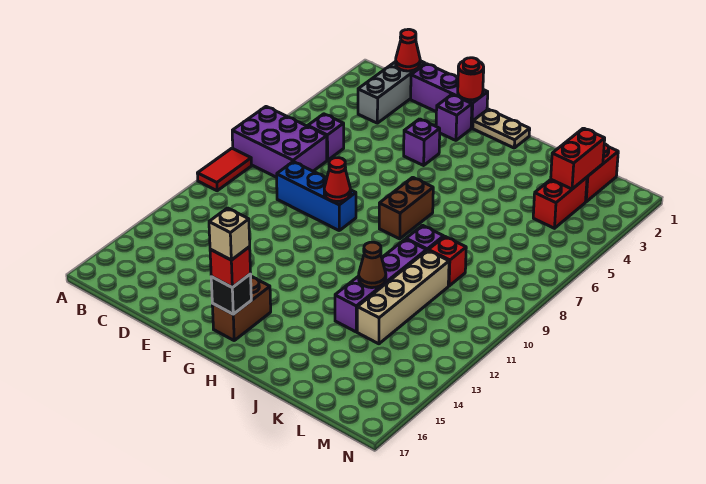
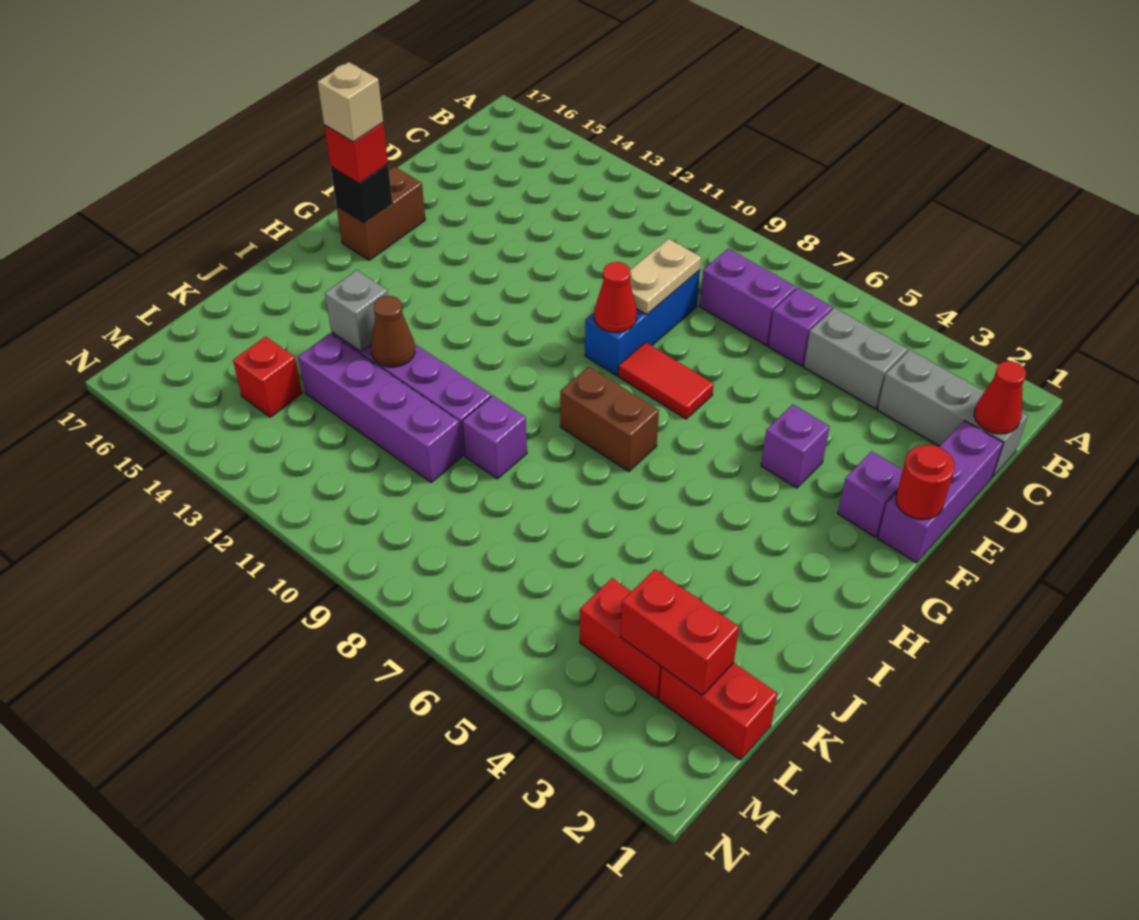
purple 2x3 brick [232,107,327,177] -> purple 1x2 brick [700,249,796,345]
red 1x2 tile [197,148,252,191] -> red 1x2 tile moved to [618,342,714,419]
none -> grey 1x2 brick [804,308,908,409]
tan 1x2 plate [473,109,530,148] -> tan 1x2 plate moved to [630,239,701,314]
brown 1x2 brick [212,276,271,340] -> brown 1x2 brick turned to [336,167,425,260]
none -> grey 1x1 brick [325,270,388,352]
red 1x1 brick [428,237,466,286] -> red 1x1 brick moved to [233,337,302,417]
tan 1x4 brick [357,250,449,344] -> purple 1x4 brick [298,333,462,482]

